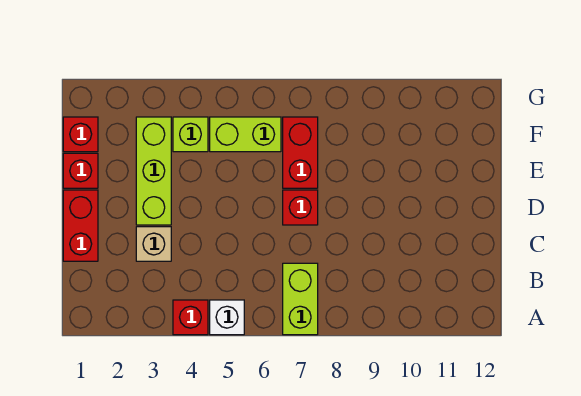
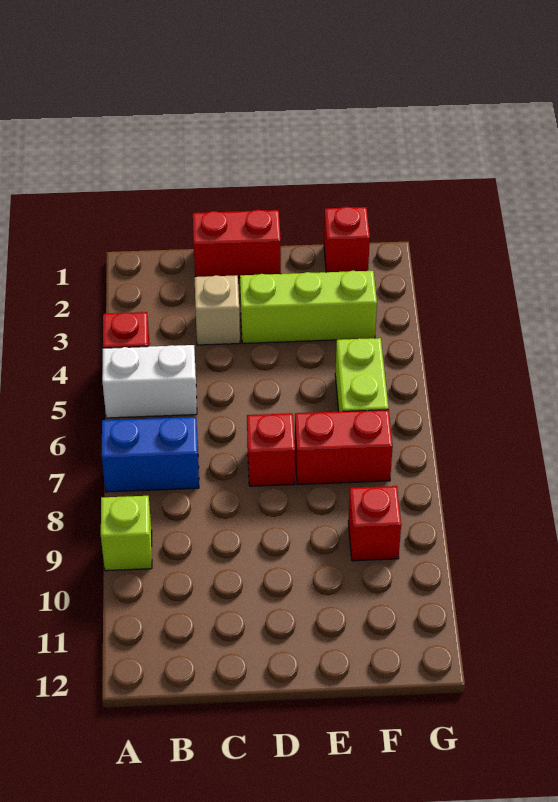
white 1x1 brick [210,300,244,335] -> white 1x2 brick [102,345,197,418]
lime 1x2 brick [283,263,318,335] -> blue 1x2 brick [102,417,199,492]
red 1x1 brick [63,153,98,188] -> red 1x1 brick moved to [348,486,401,561]
lime 1x1 brick [173,117,208,152] -> lime 1x1 brick moved to [101,496,152,571]

